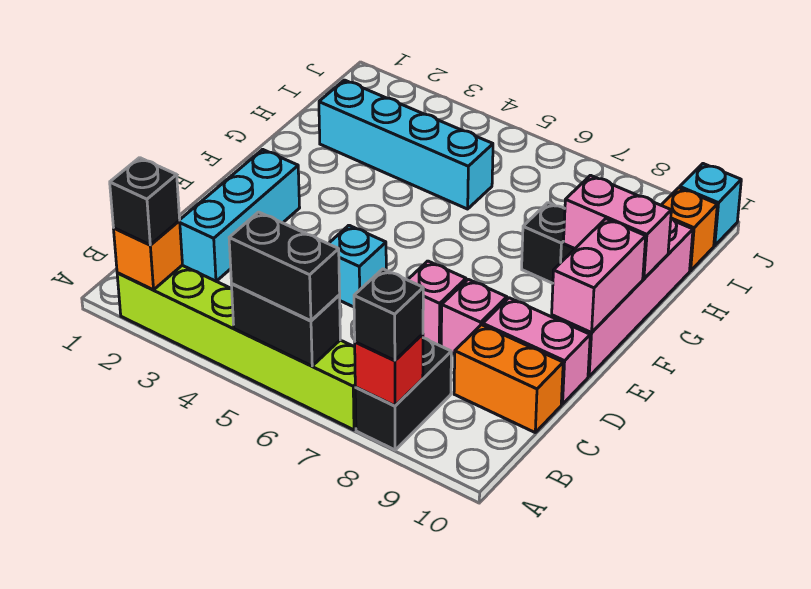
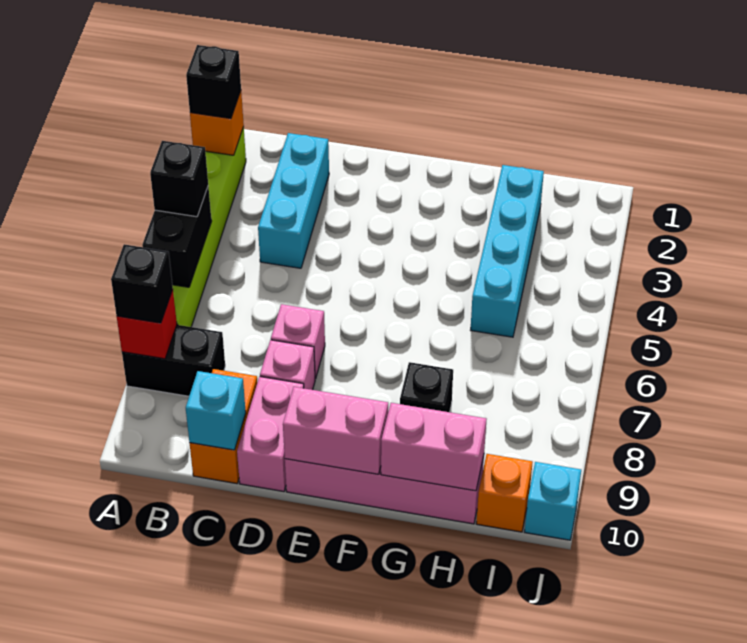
black 1x2 brick [229,212,340,321] -> black 1x1 brick [150,141,208,217]
cyan 1x3 brick [179,149,300,281] -> cyan 1x3 brick turned to [258,133,329,268]
cyan 1x1 brick [328,225,386,307] -> cyan 1x1 brick moved to [186,371,246,450]
pink 1x2 brick [563,175,671,279] -> pink 1x2 brick turned to [381,403,486,491]

